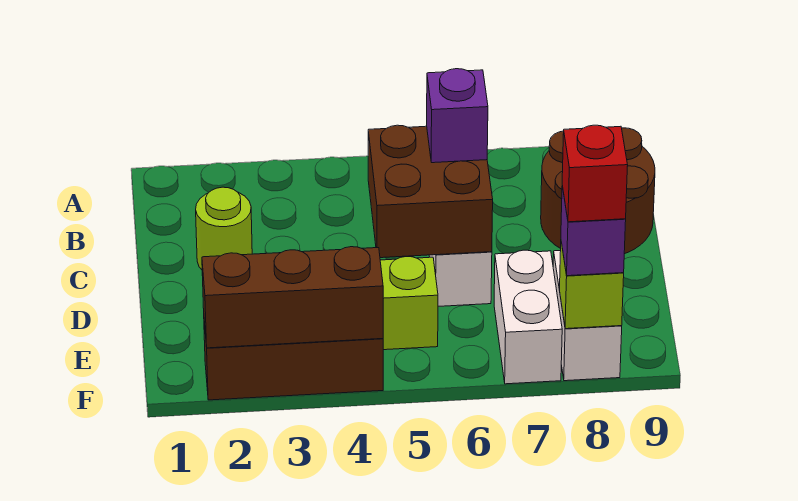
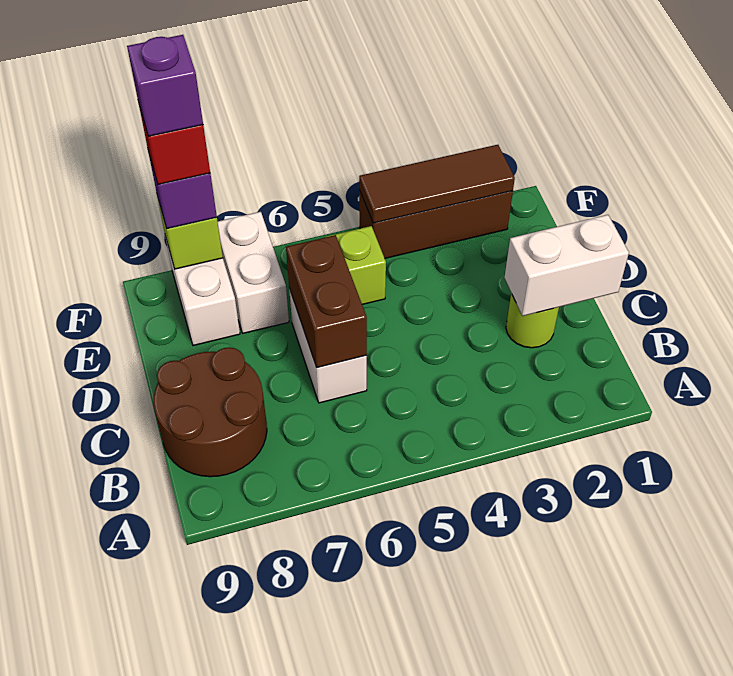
none -> white 1x2 brick [504,215,629,316]
brown 2x2 brick [368,125,493,258] -> brown 1x2 brick [286,235,367,368]
purple 1x1 brick [427,69,488,163] -> purple 1x1 brick moved to [127,35,203,136]
brown 1x3 brick [202,247,383,348] -> brown 1x3 tile [359,145,515,223]

